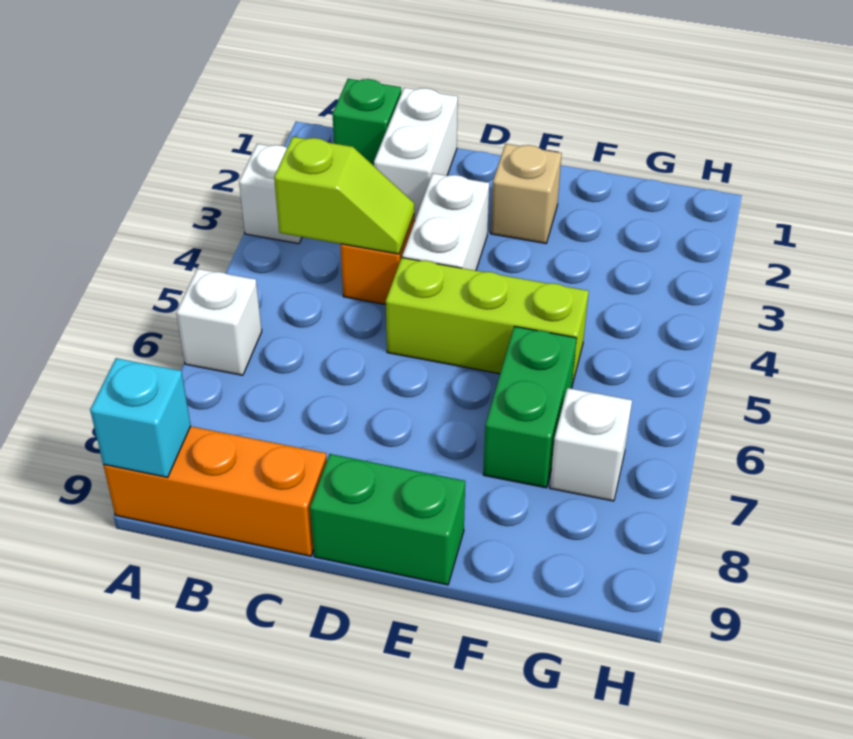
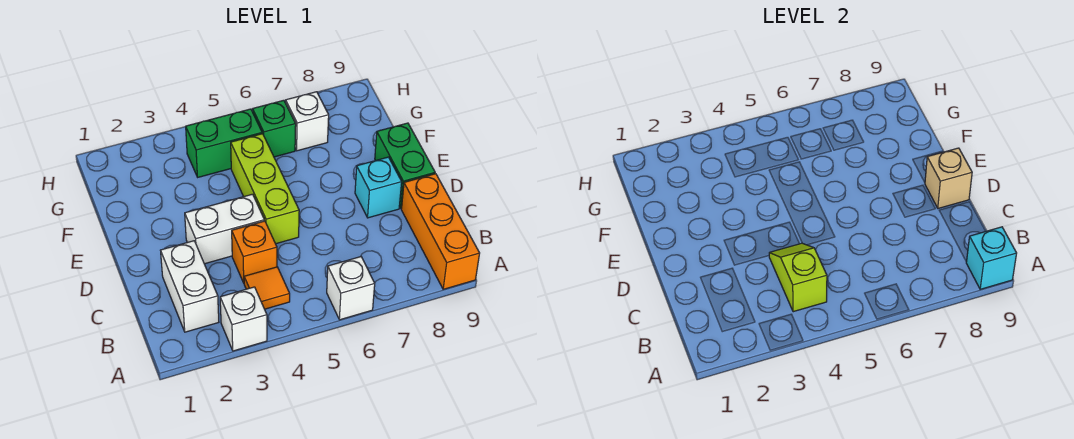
green 1x1 brick [332,79,401,166] -> green 1x1 brick moved to [253,100,296,157]
none -> orange 1x1 tile [244,267,290,309]
white 1x2 brick [374,88,458,221] -> white 1x2 brick turned to [161,241,219,332]
none -> cyan 1x1 brick [355,157,402,218]
tan 1x1 brick [491,144,562,243] -> tan 1x1 brick moved to [925,148,972,208]
green 1x2 brick [483,326,577,488] -> green 1x2 brick moved to [186,109,262,177]

